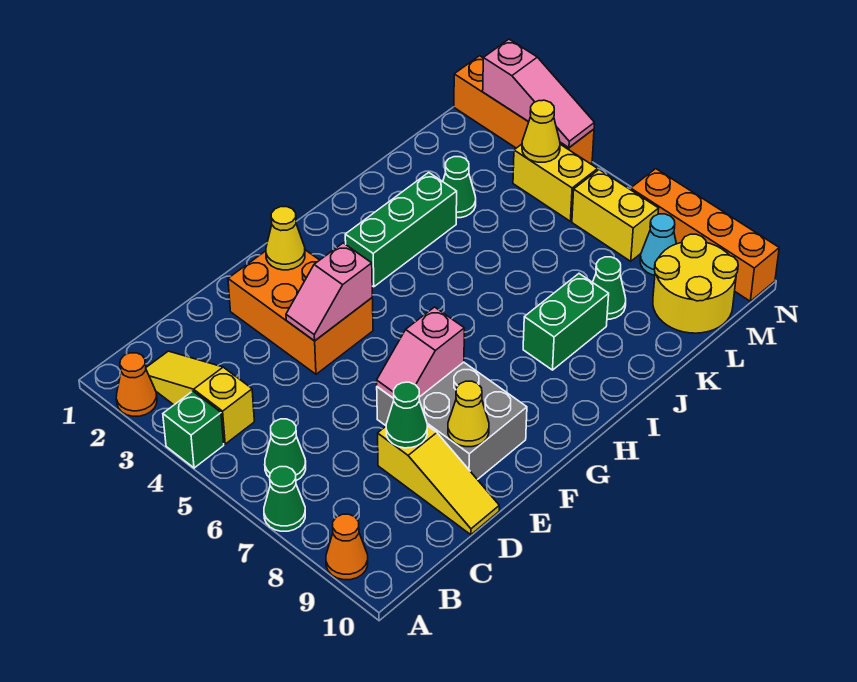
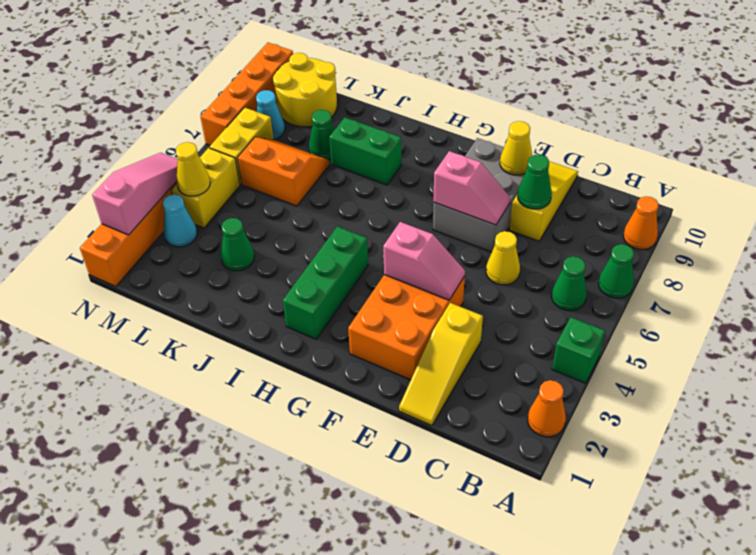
yellow 1x3 slope [146,351,254,444] -> yellow 1x3 slope moved to [399,303,483,426]
yellow 1x1 cone [266,207,305,270] -> yellow 1x1 cone moved to [486,231,520,285]
green 1x3 brick [345,173,457,287] -> green 1x3 brick turned to [283,226,368,339]
none -> orange 2x2 slope [238,137,329,206]
none -> cyan 1x1 cone [163,195,197,247]

